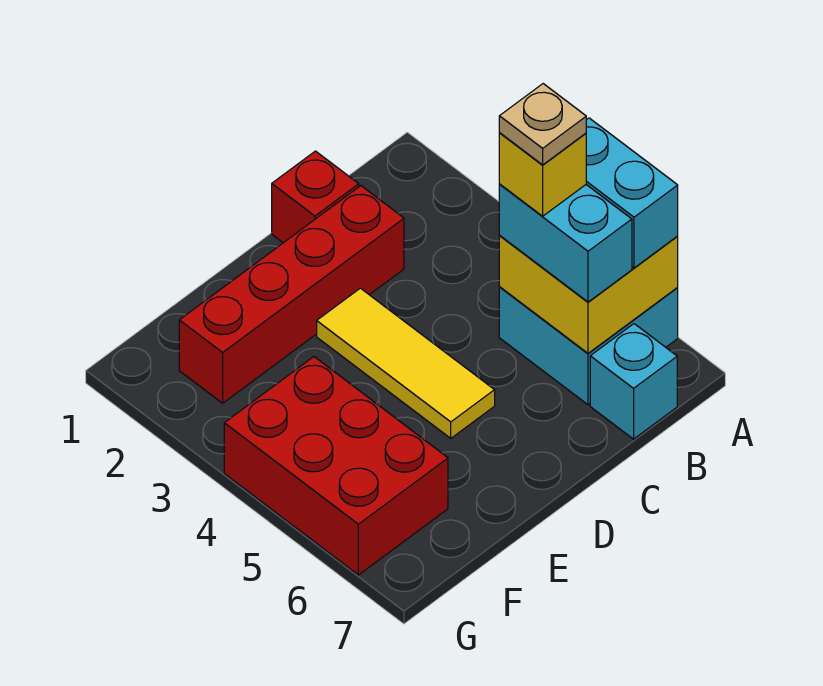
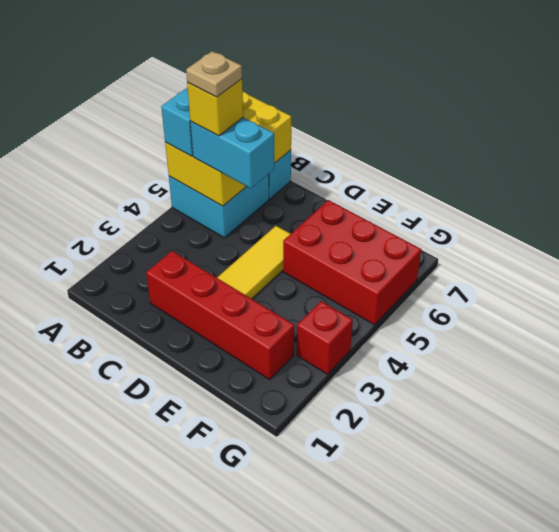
yellow 2x2 brick [499,236,678,353] -> yellow 2x3 brick [165,92,291,206]
cyan 1x2 brick [499,185,632,302] -> cyan 1x2 brick turned to [190,118,274,188]
red 1x1 brick [272,151,359,243] -> red 1x1 brick moved to [297,301,353,374]
red 2x3 brick [224,357,448,575] -> red 2x3 brick turned to [283,200,421,325]

